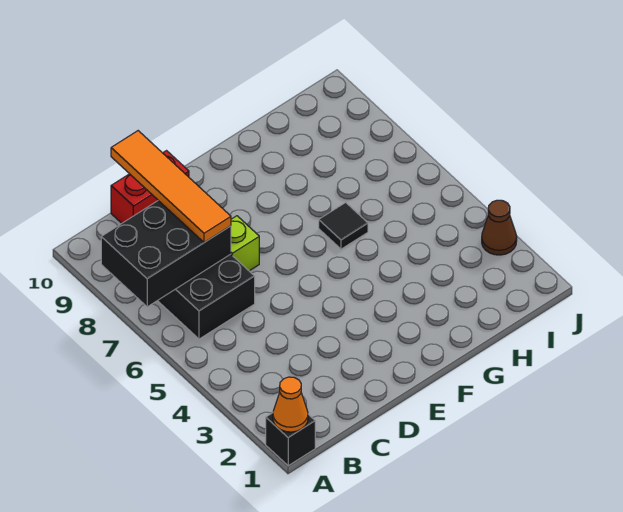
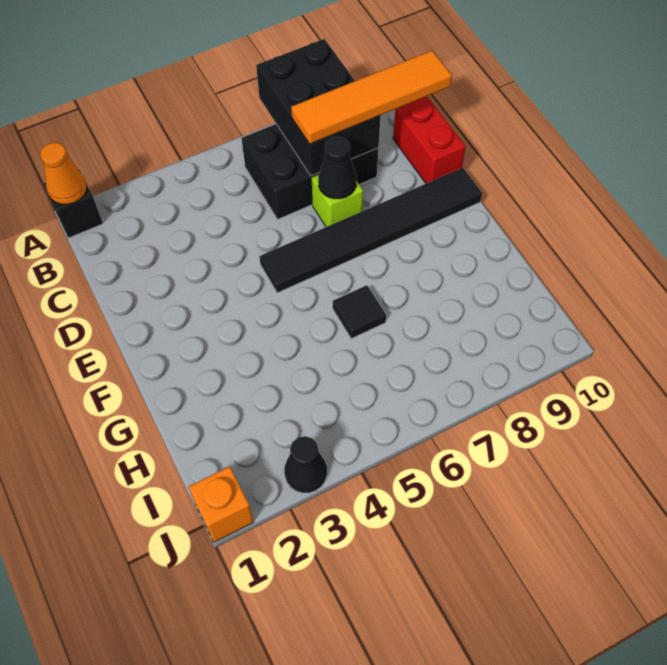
none -> black 1x1 cone [318,137,356,199]
none -> black 1x6 tile [259,168,482,293]
none -> orange 1x1 brick [189,466,253,542]
brown 1x1 cone [482,200,517,255] -> black 1x1 cone [284,436,327,493]

